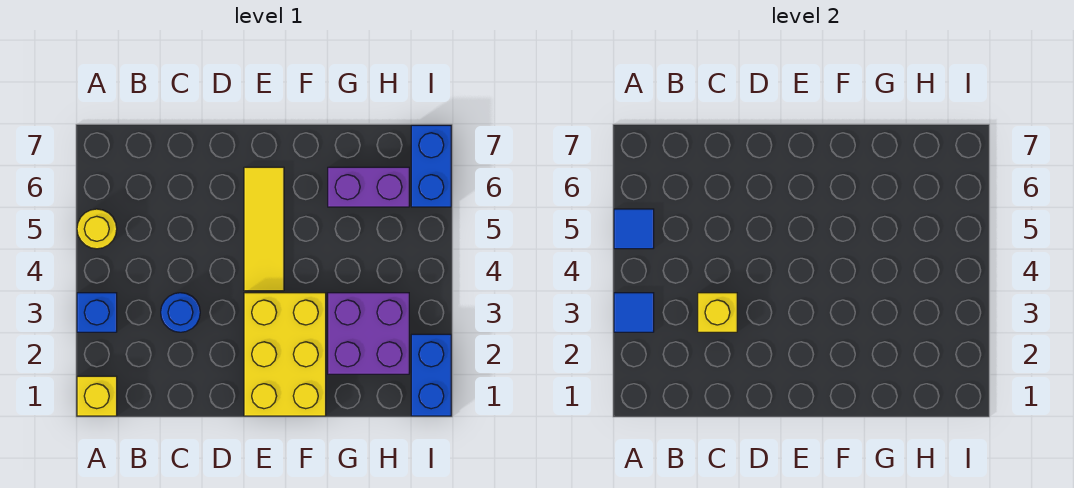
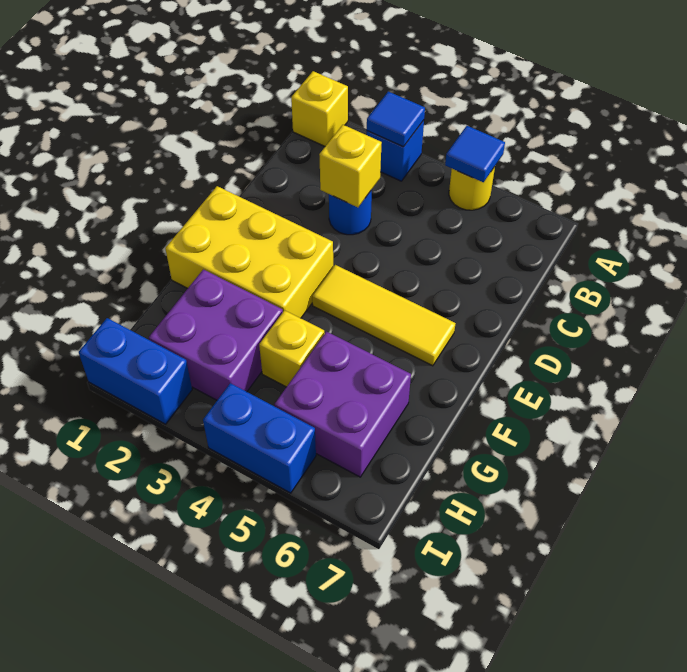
none -> yellow 1x1 brick [259,310,325,387]
purple 1x2 brick [328,167,409,207] -> purple 2x2 brick [275,332,411,477]
blue 1x2 brick [411,125,451,207] -> blue 1x2 brick moved to [203,383,316,493]

